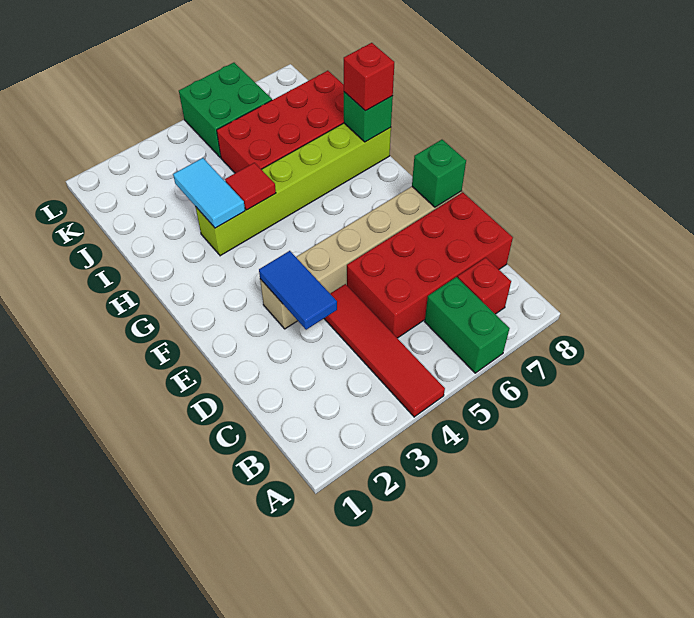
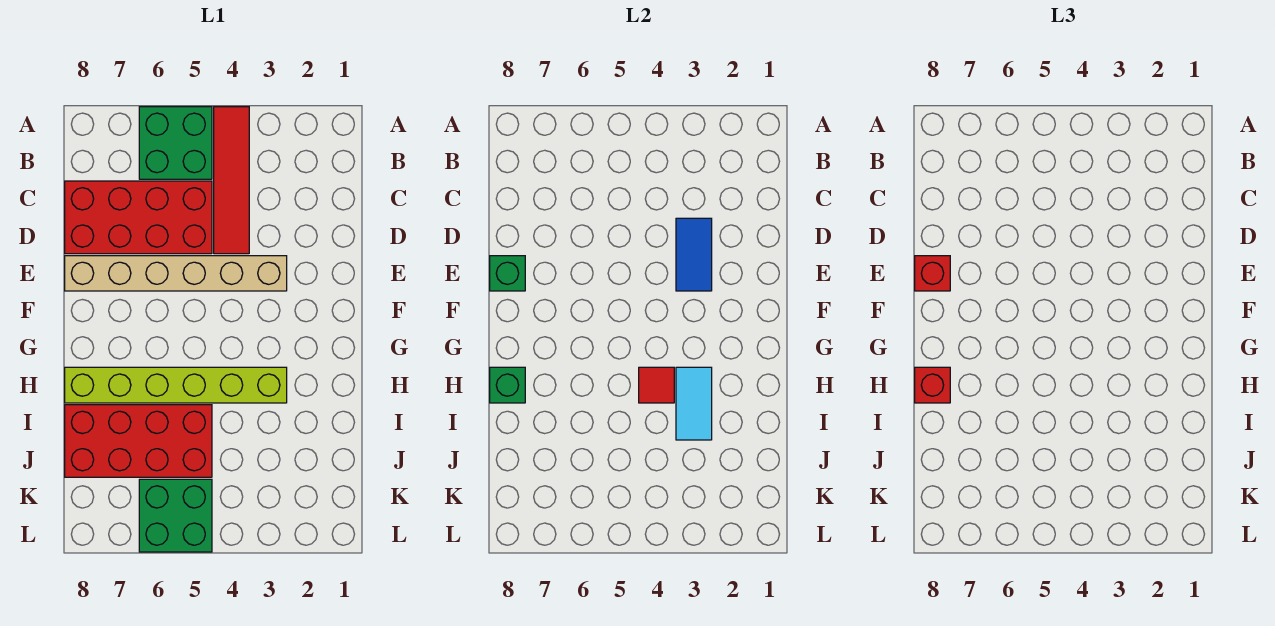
green 1x2 brick [425,277,510,373] -> green 2x2 brick [139,107,212,179]
red 1x1 brick [458,258,511,314] -> red 1x1 brick moved to [915,256,950,291]

